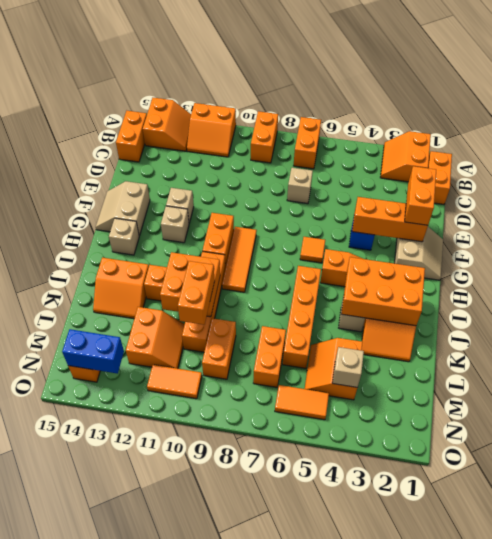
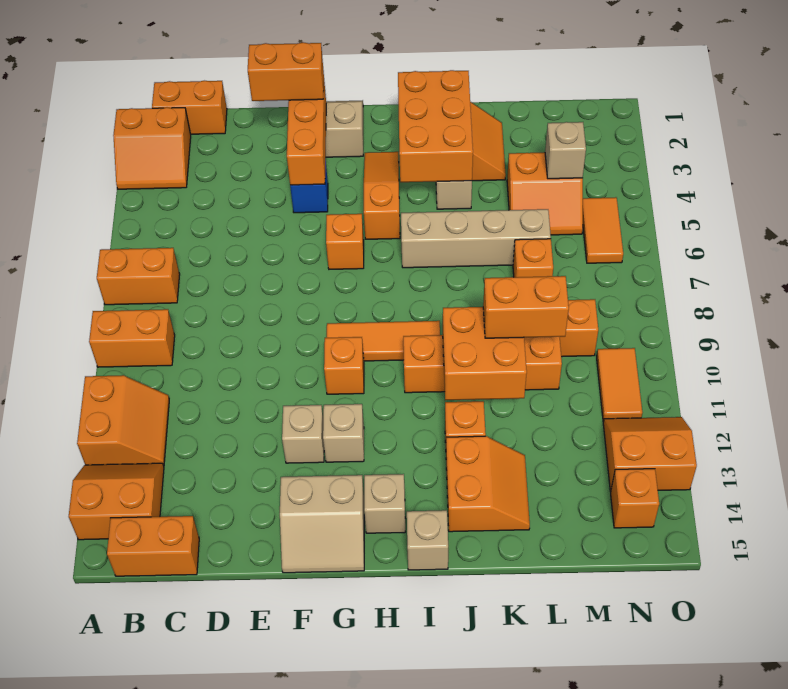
tan 1x1 brick [287,168,313,204] -> tan 1x1 brick moved to [407,510,448,570]
orange 1x1 tile [300,237,325,263] -> orange 1x1 brick [326,214,364,269]
orange 1x2 brick [203,213,234,269] -> orange 1x1 brick [324,337,364,394]
orange 1x4 brick [283,266,321,368] -> tan 1x4 brick [401,209,551,268]
orange 1x2 brick [253,326,286,387] -> orange 1x1 brick [513,239,553,277]
orange 2x2 slope [126,307,185,369] -> orange 2x2 slope moved to [603,417,697,492]
blue 1x2 brick [62,329,124,374] -> none

